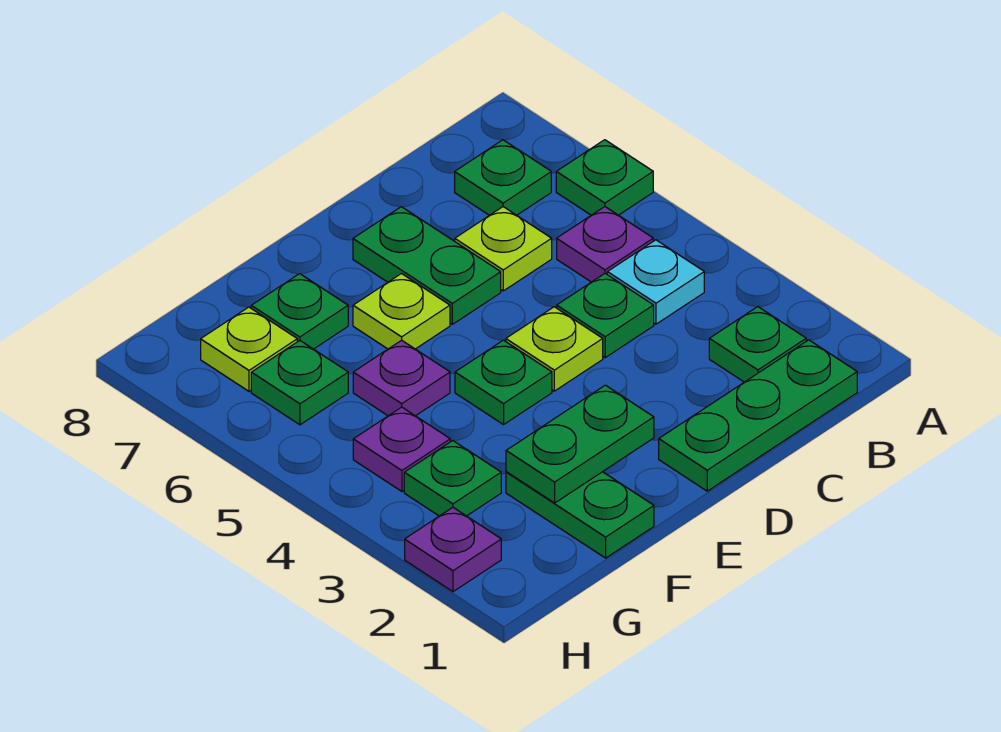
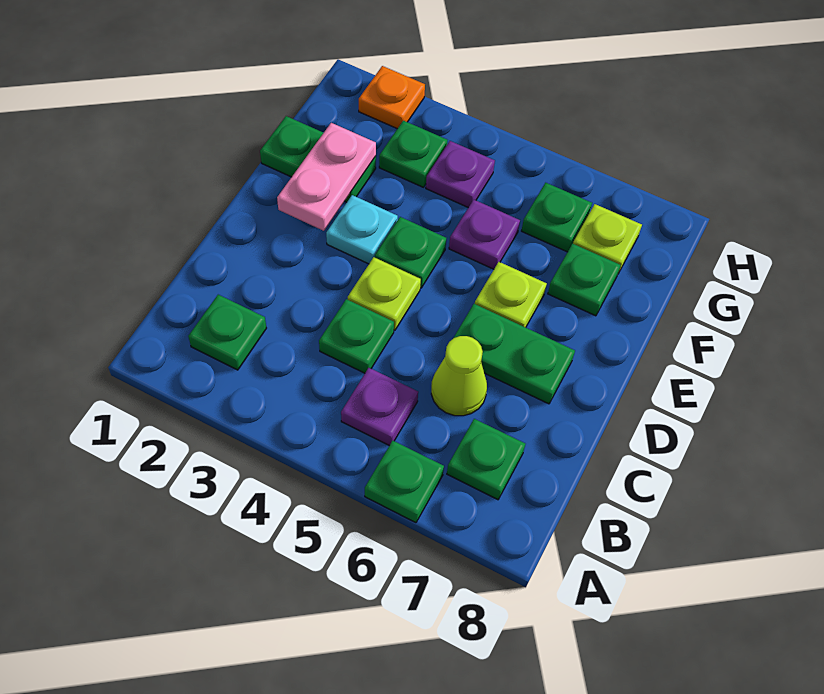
green 1x3 plate [659,340,857,491] -> none
cyan 1x1 plate [607,240,704,324] -> cyan 1x1 plate moved to [326,195,398,264]
lime 1x1 plate [455,207,552,291] -> lime 1x1 cone [431,336,487,416]
green 1x2 plate [506,385,654,503] -> pink 1x2 plate [277,123,376,231]
purple 1x1 plate [405,507,501,592] -> orange 1x1 plate [359,66,425,129]

